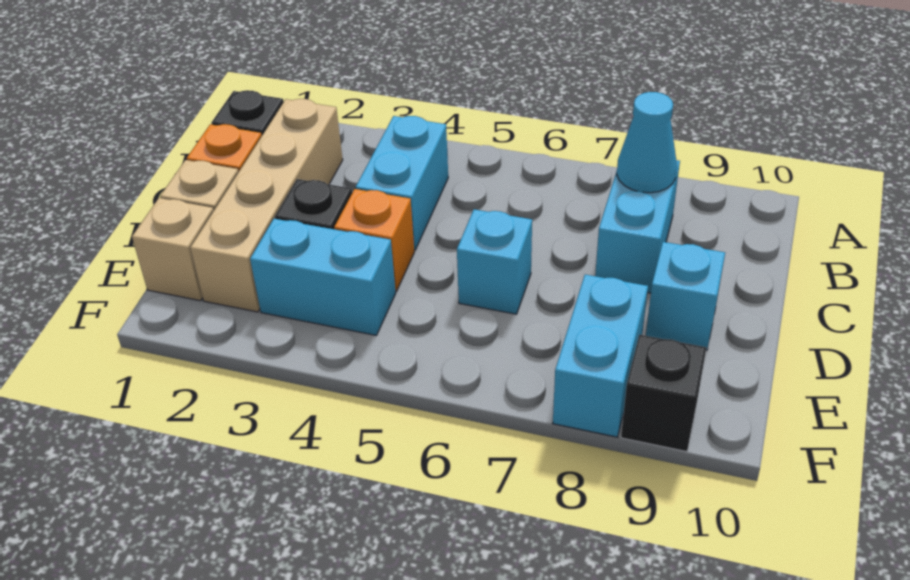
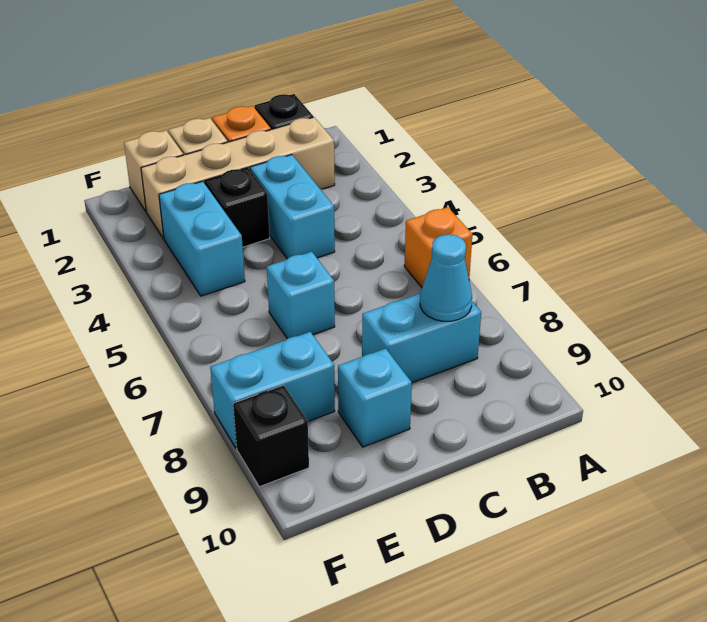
cyan 1x2 brick [356,116,448,250] -> cyan 1x2 brick turned to [250,155,335,259]
orange 1x1 brick [334,189,414,291] -> orange 1x1 brick moved to [404,207,473,287]

